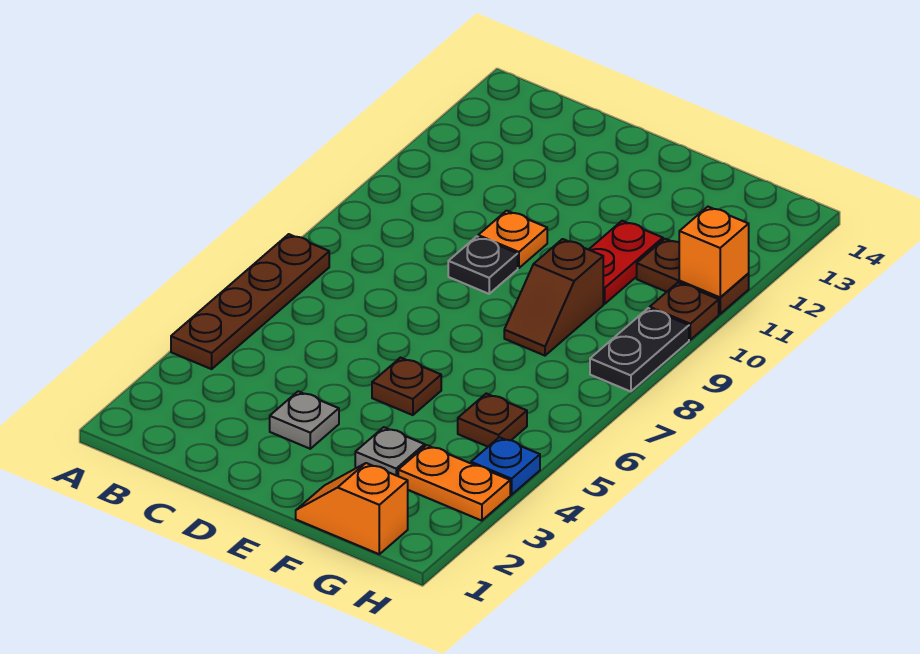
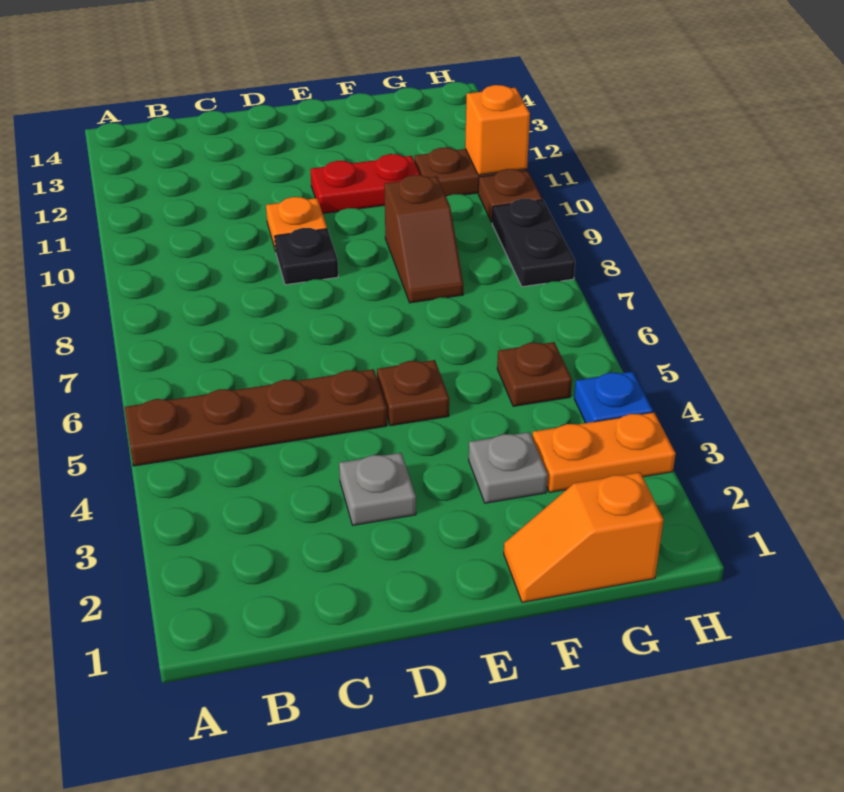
brown 1x4 plate [171,234,329,369] -> brown 1x4 plate turned to [125,369,387,466]
red 1x2 plate [589,221,663,304] -> red 1x2 plate turned to [310,154,420,213]

